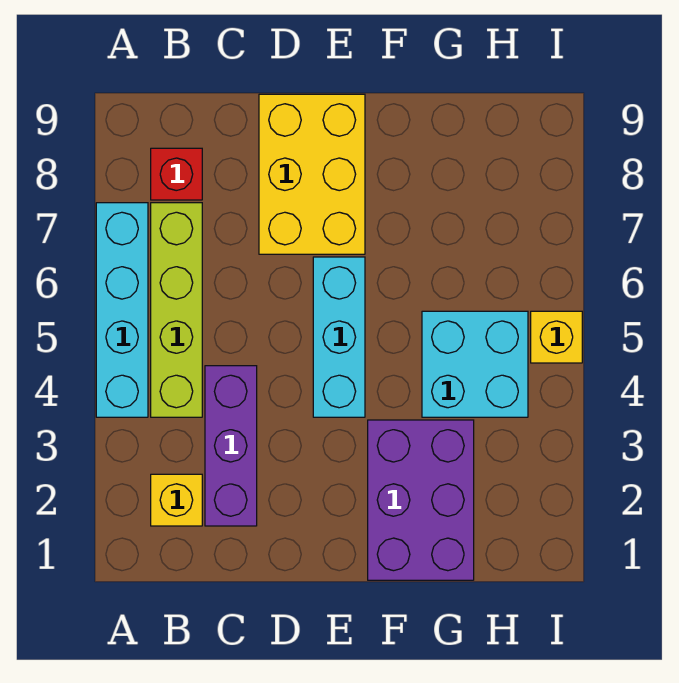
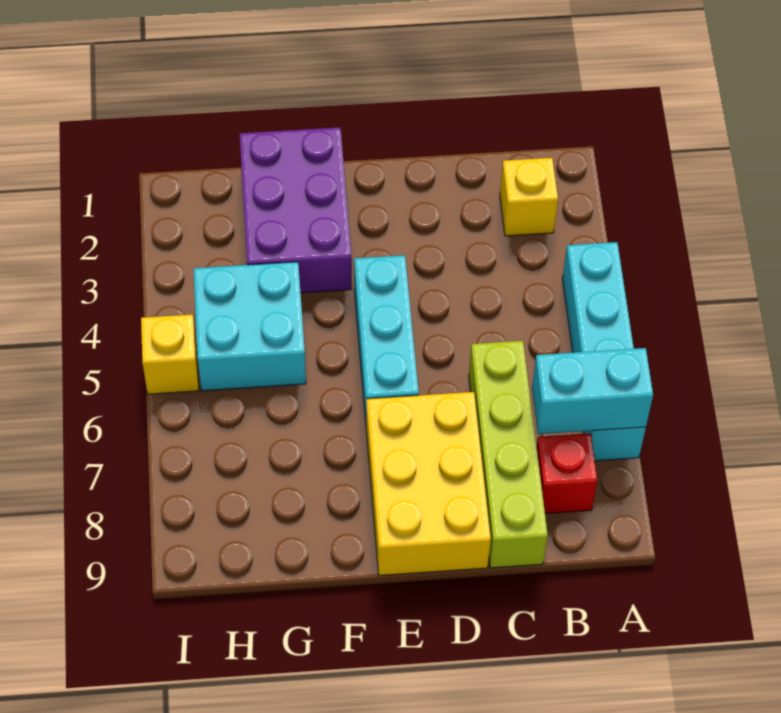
none -> cyan 1x2 brick [532,348,653,434]
lime 1x4 brick [151,203,202,417] -> lime 1x4 brick moved to [469,341,548,568]
purple 1x3 brick [205,366,257,526] -> none

